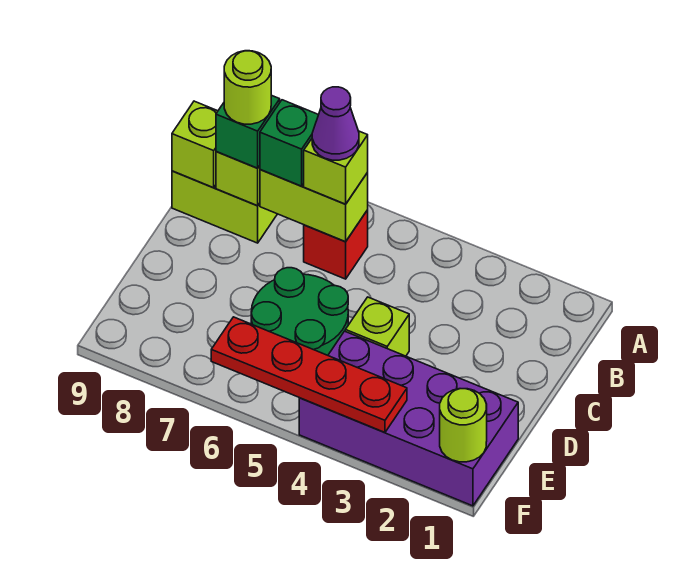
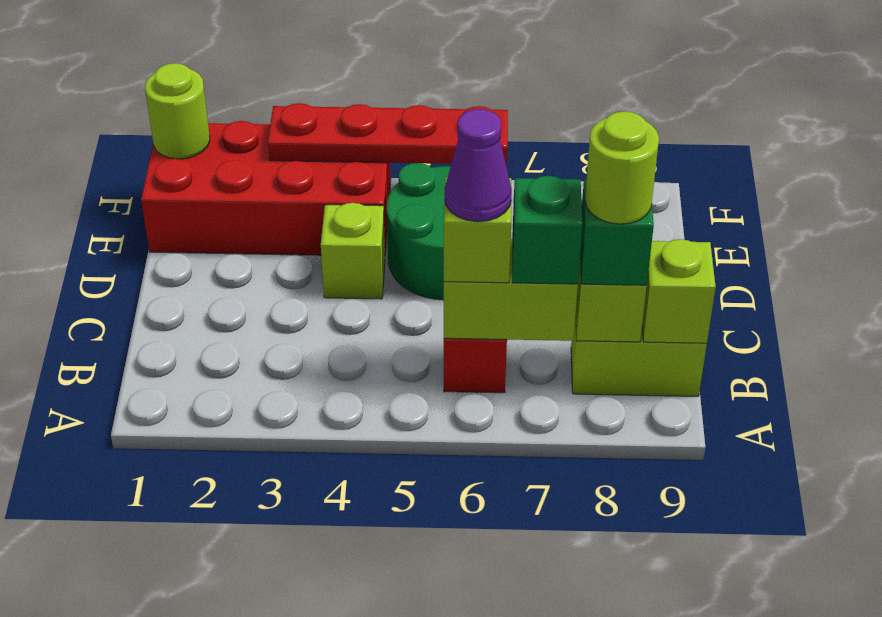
purple 2x4 brick [299,331,518,506] -> red 2x4 brick [141,121,391,255]

